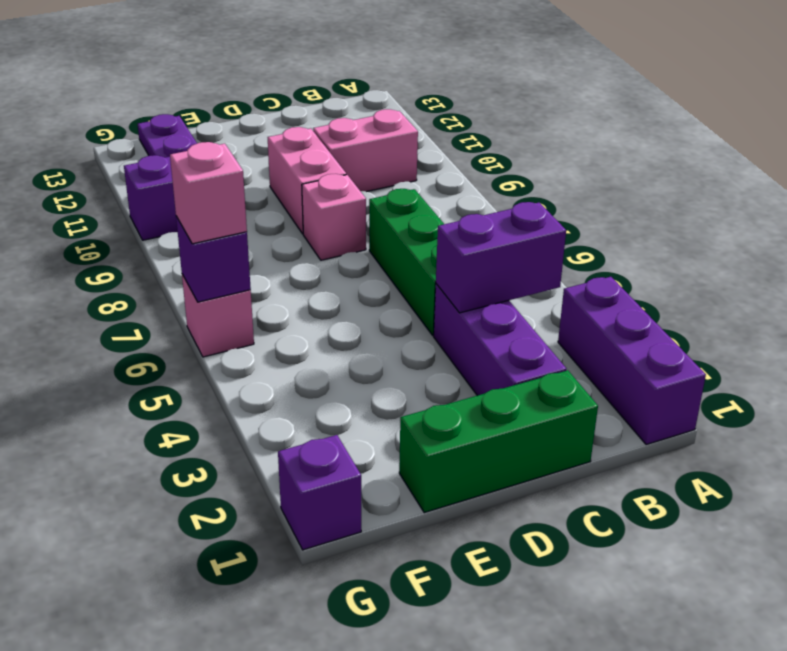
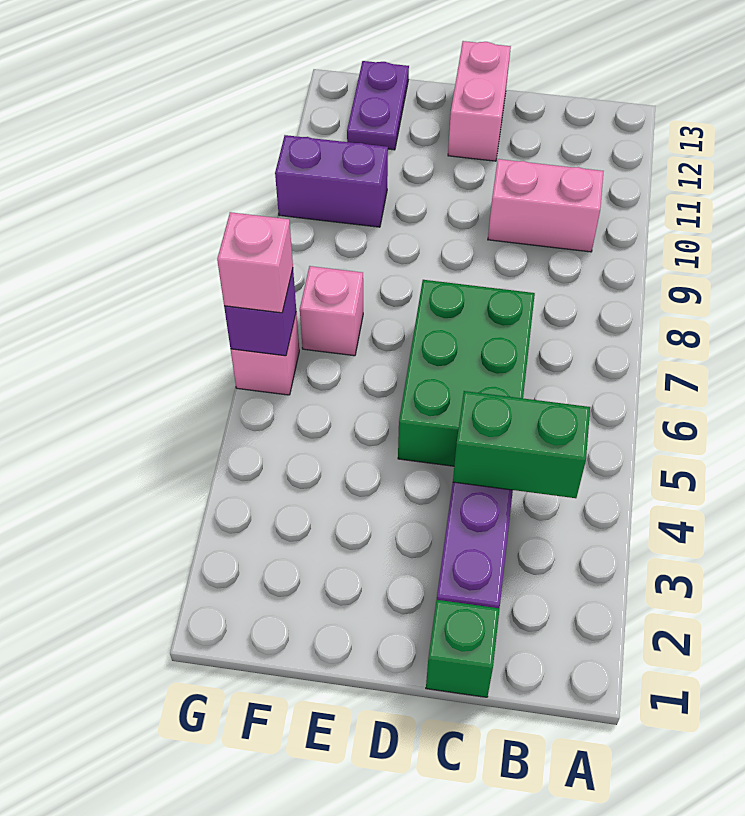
purple 1x3 brick [558,277,706,445] -> none
purple 1x2 brick [436,202,566,313] -> green 1x2 brick [453,391,590,498]
green 1x3 brick [399,370,598,513] -> green 1x1 brick [426,600,500,697]
green 1x3 brick [369,189,444,335] -> green 2x3 brick [398,280,535,466]
pink 1x1 brick [302,174,366,260] -> pink 1x1 brick moved to [300,266,363,356]
pink 1x2 brick [268,127,346,234] -> pink 1x2 brick moved to [448,41,511,161]
purple 1x1 brick [278,435,361,550] -> none

